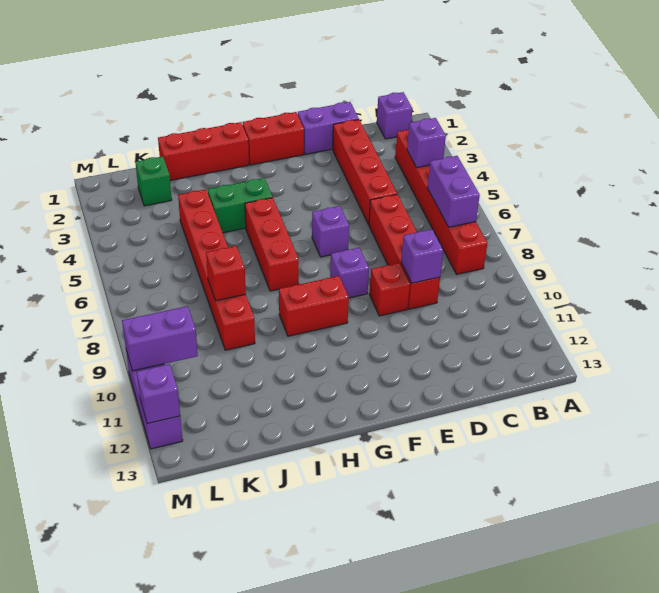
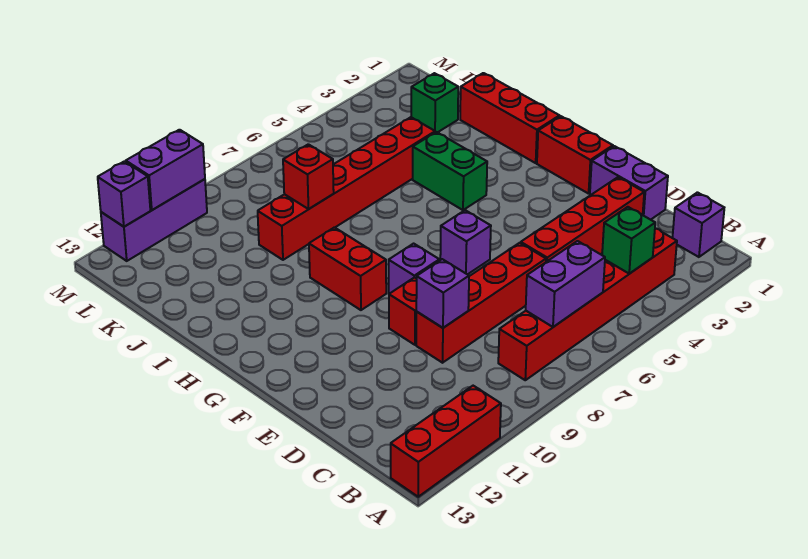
purple 1x1 brick [407,118,446,168] -> green 1x1 brick [602,207,655,274]
red 1x3 brick [245,198,299,291] -> red 1x3 brick moved to [391,386,501,497]
purple 1x2 brick [122,306,198,371] -> purple 1x2 brick turned to [126,130,205,210]

